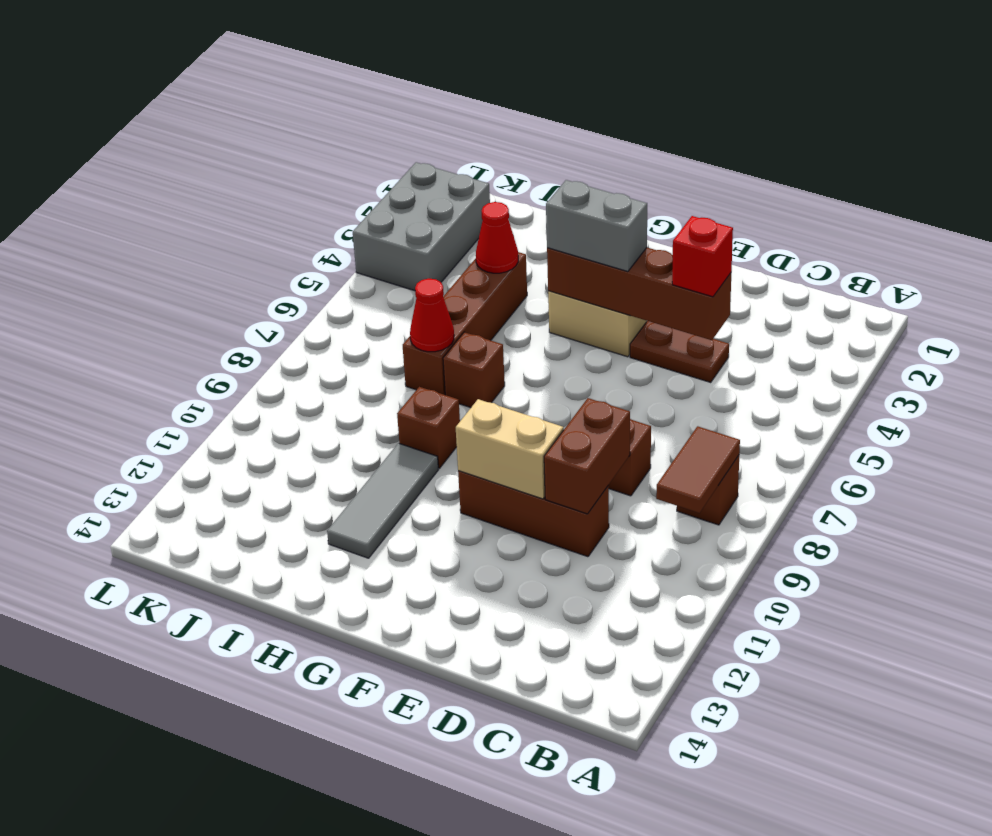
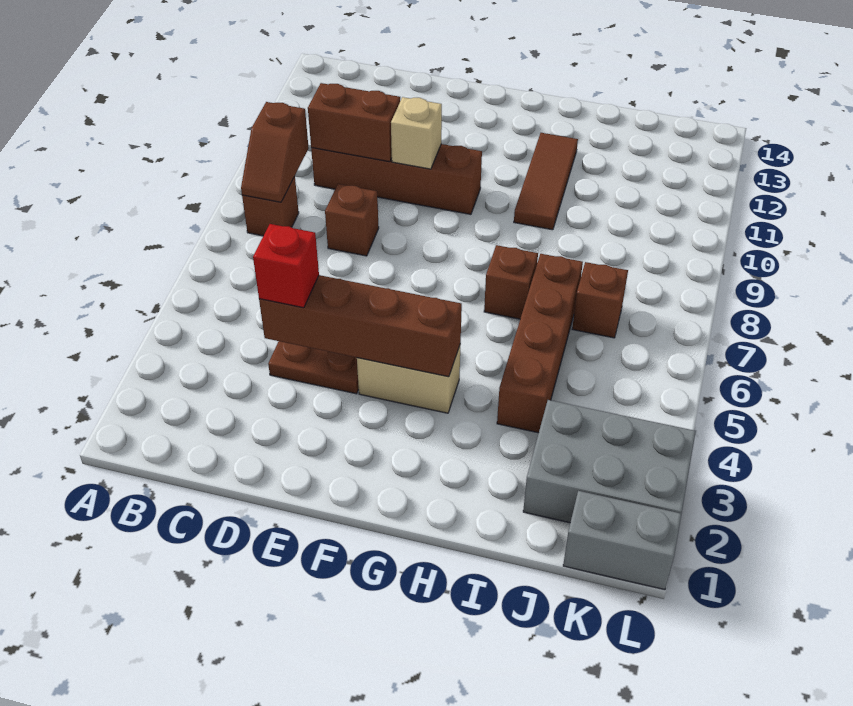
brown 1x2 tile [656,426,740,513] -> brown 1x2 slope [241,102,309,202]
brown 1x2 brick [544,398,630,514] -> brown 1x2 brick turned to [308,83,400,162]
brown 1x3 brick [458,471,609,557] -> brown 1x4 brick [311,144,482,214]
tan 1x2 brick [456,399,564,499] -> tan 1x1 brick [391,97,442,169]
grey 1x2 brick [546,180,647,272] -> grey 1x2 brick moved to [563,491,682,590]
brown 1x1 brick [397,387,460,468] -> brown 1x1 brick moved to [572,262,628,338]
grey 1x3 tile [327,443,438,558] -> brown 1x3 tile [514,133,578,230]
red 1x1 cone [476,202,518,273] -> none
red 1x1 cone [410,279,454,352] -> none
grey 2x3 brick [353,162,490,291] -> grey 2x3 brick turned to [523,400,696,523]

